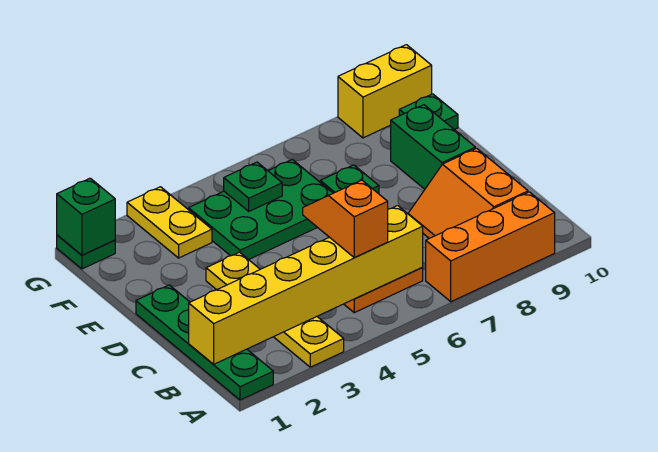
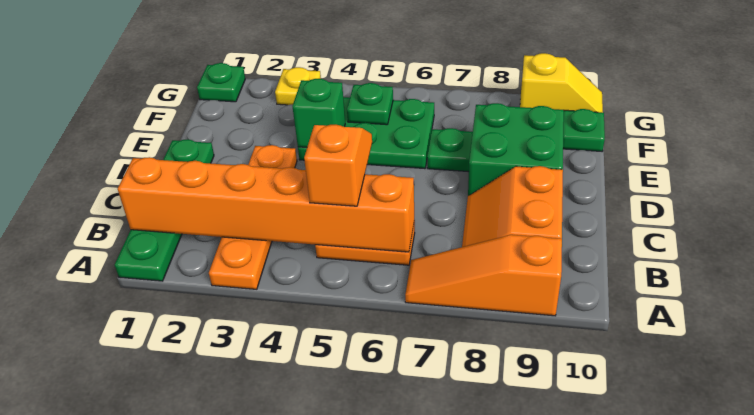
yellow 1x4 plate [206,252,344,367] -> orange 1x4 plate [209,145,297,289]
orange 1x3 brick [426,192,555,302] -> orange 1x3 slope [405,235,562,316]
yellow 1x6 brick [189,206,423,364] -> orange 1x6 brick [118,157,414,252]
green 1x2 brick [391,105,475,189] -> green 2x2 brick [468,103,564,196]
yellow 1x2 plate [127,187,212,258] -> yellow 1x1 plate [275,67,321,105]
green 1x1 brick [57,178,115,255] -> green 1x1 brick moved to [292,79,345,147]
yellow 1x2 brick [338,45,432,138] -> yellow 1x2 slope [520,53,603,113]

